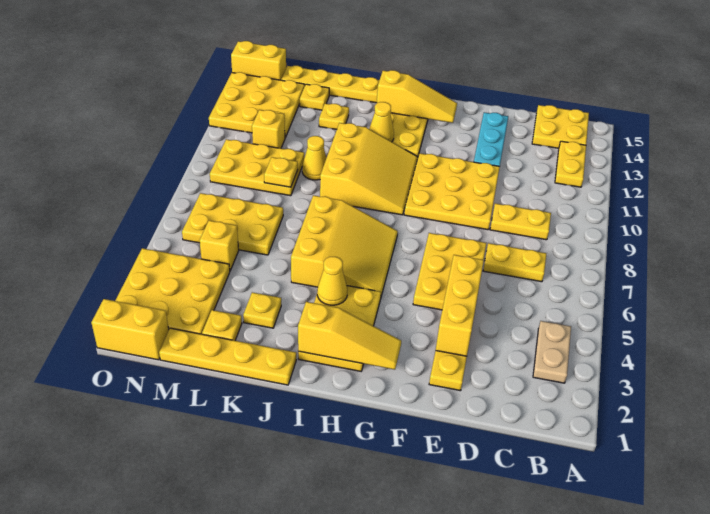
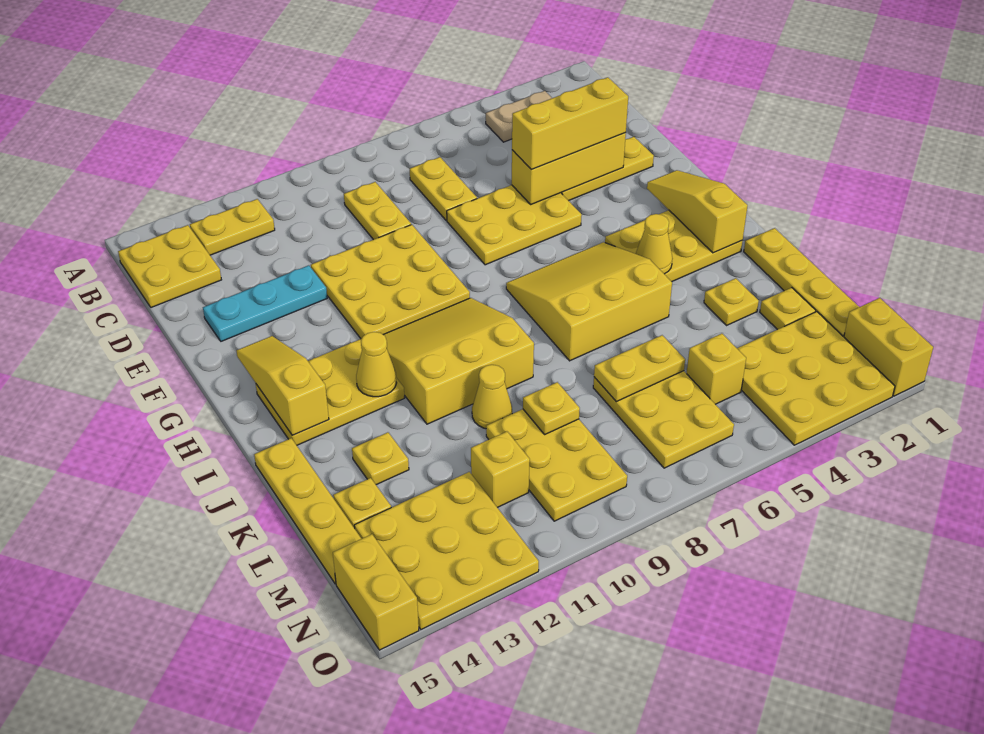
none -> yellow 1x3 brick [512,77,628,169]
none -> yellow 1x2 plate [594,335,685,402]

